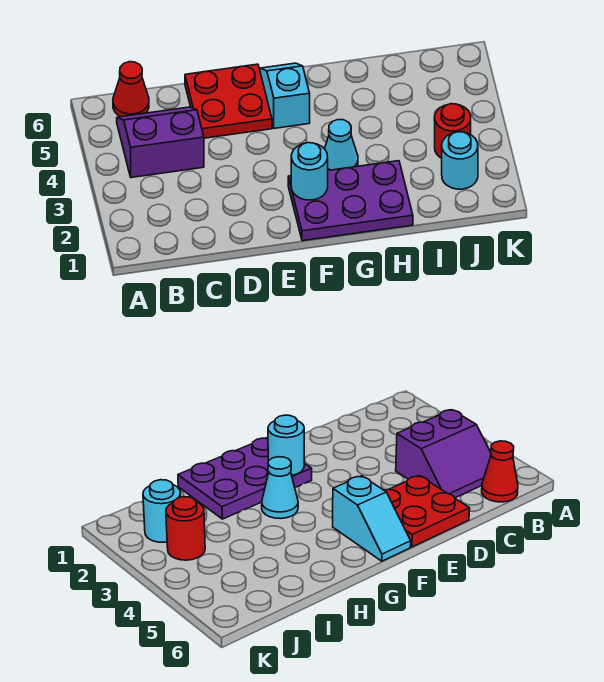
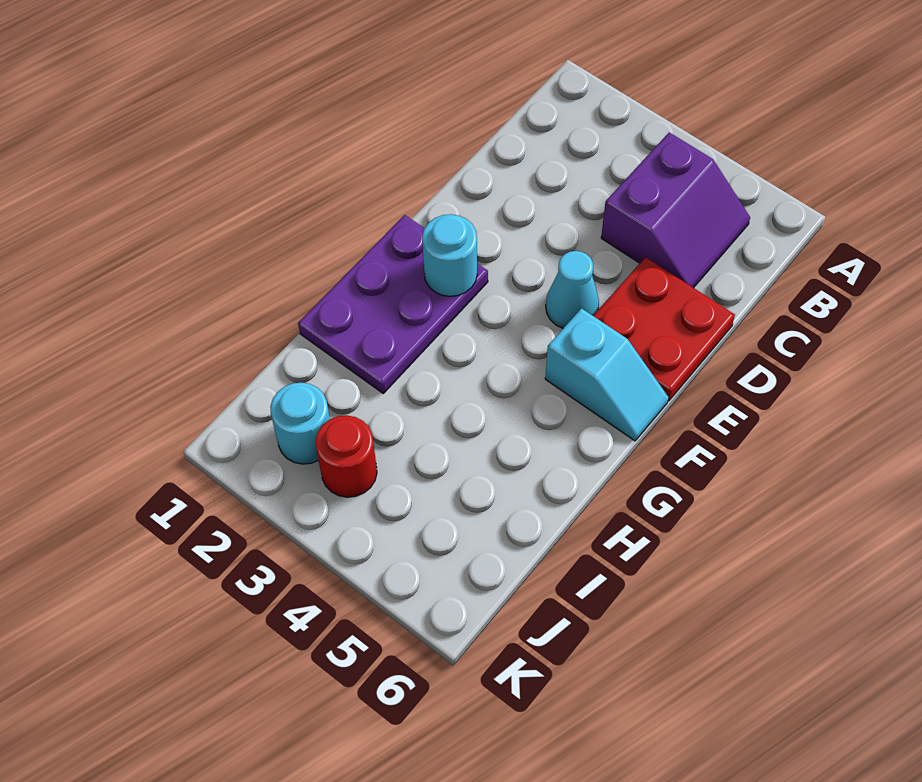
red 1x1 cone [113,62,149,117] -> none
cyan 1x1 cone [325,120,358,170] -> cyan 1x1 cone moved to [546,251,599,328]

